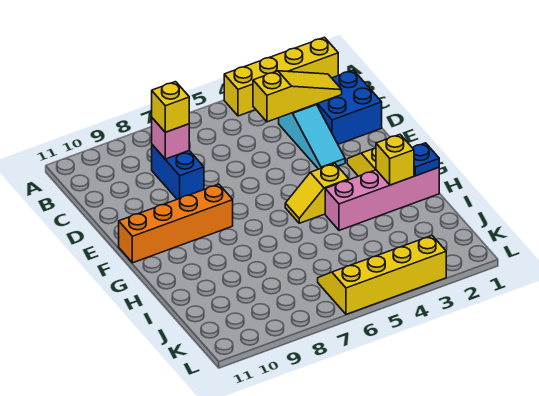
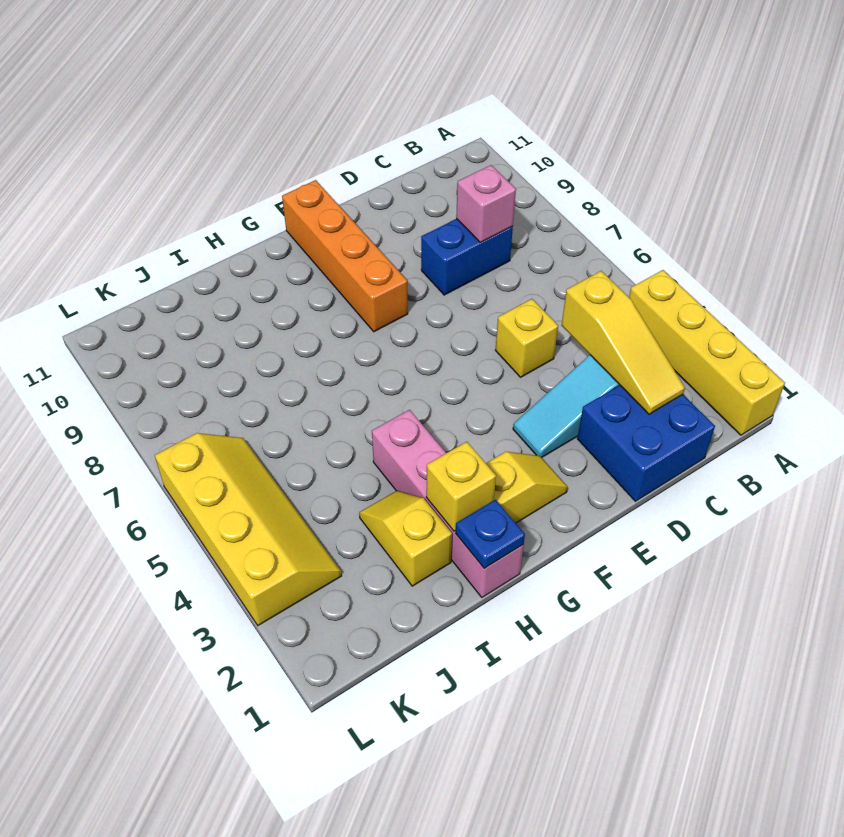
yellow 1x1 brick [152,82,189,132] -> yellow 1x1 brick moved to [495,299,558,377]
yellow 1x2 slope [285,163,349,223] -> yellow 1x2 slope moved to [359,490,452,586]

